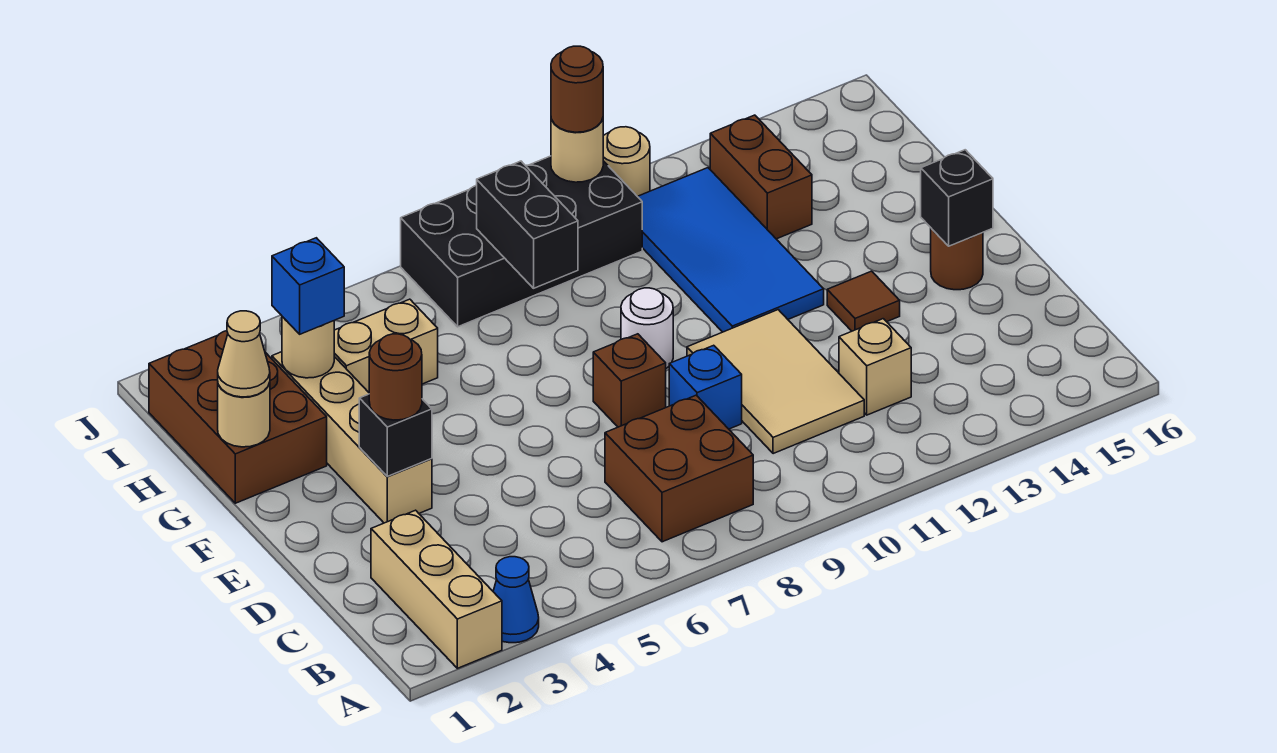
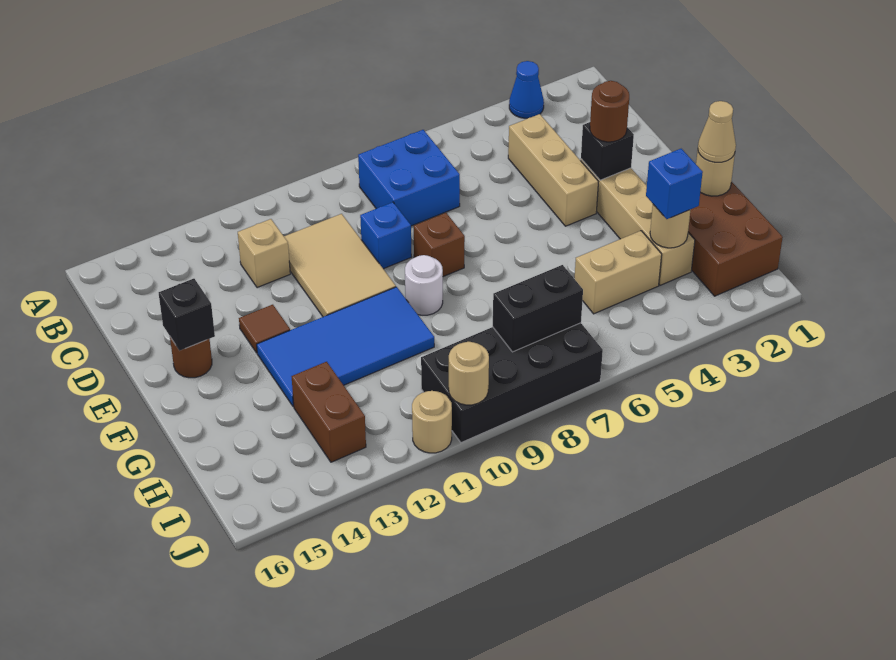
tan 1x3 brick [371,510,502,668] -> tan 1x3 brick moved to [508,114,598,226]
brown 2x2 brick [605,395,753,542] -> blue 2x2 brick [358,130,460,226]
blue 2x4 tile [637,168,824,332] -> blue 2x4 tile turned to [257,287,434,407]
black 1x2 brick [477,161,578,288] -> black 1x2 brick turned to [493,265,583,352]
brown 1x1 round brick [551,46,603,132] -> none

